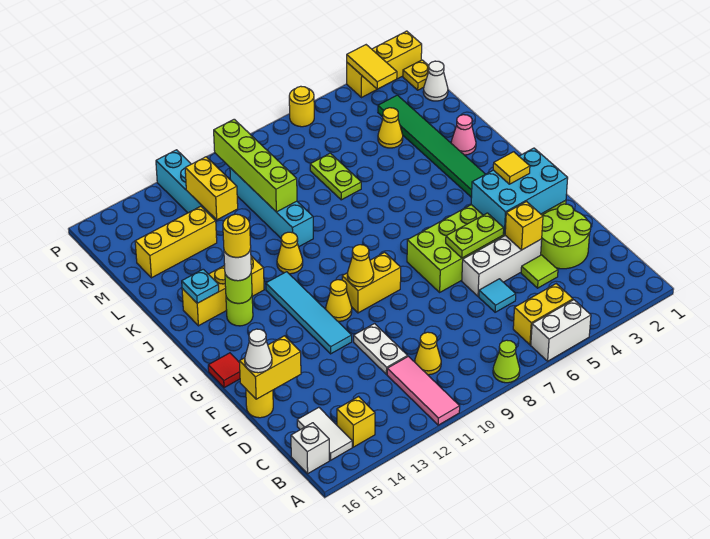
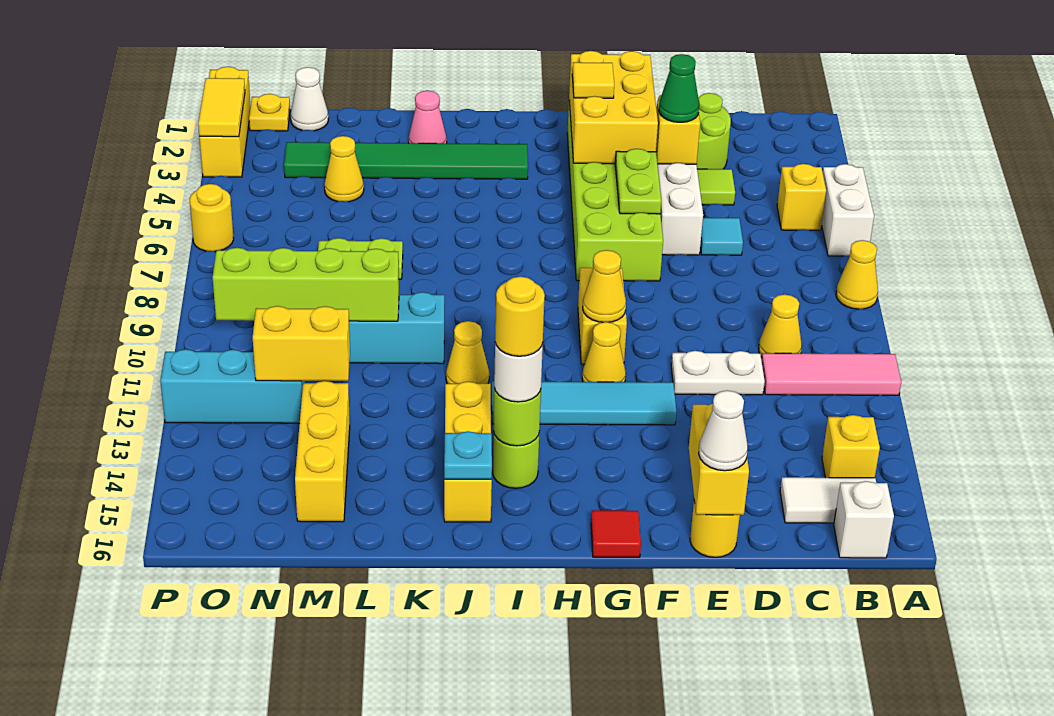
lime 1x1 cone [493,340,520,383] -> yellow 1x1 cone [836,240,878,309]
yellow 1x2 brick [513,284,573,345] -> yellow 1x1 brick [777,164,826,230]
none -> green 1x1 cone [659,54,699,122]
cyan 2x3 brick [471,148,568,234] -> yellow 2x3 brick [569,51,658,164]
yellow 1x2 tile [347,45,397,89] -> yellow 1x2 tile turned to [198,78,245,137]

